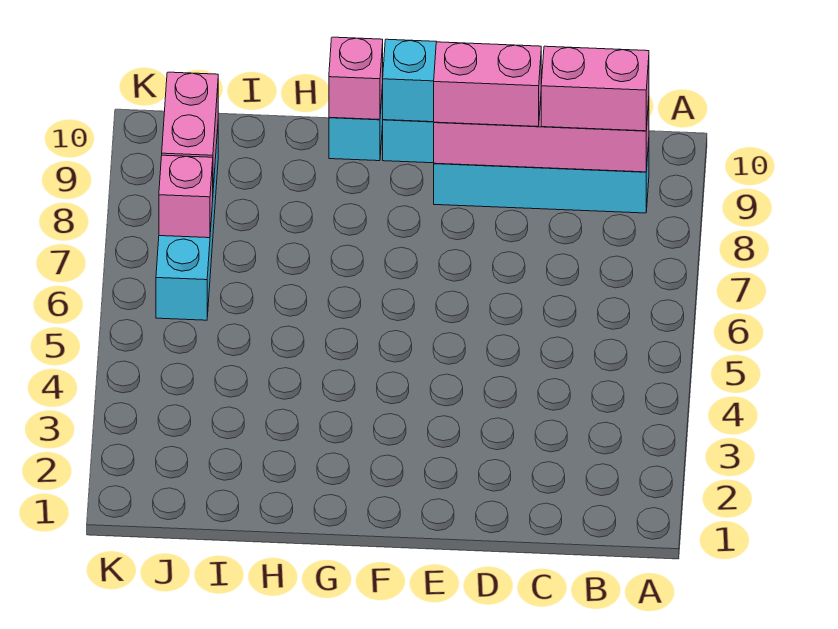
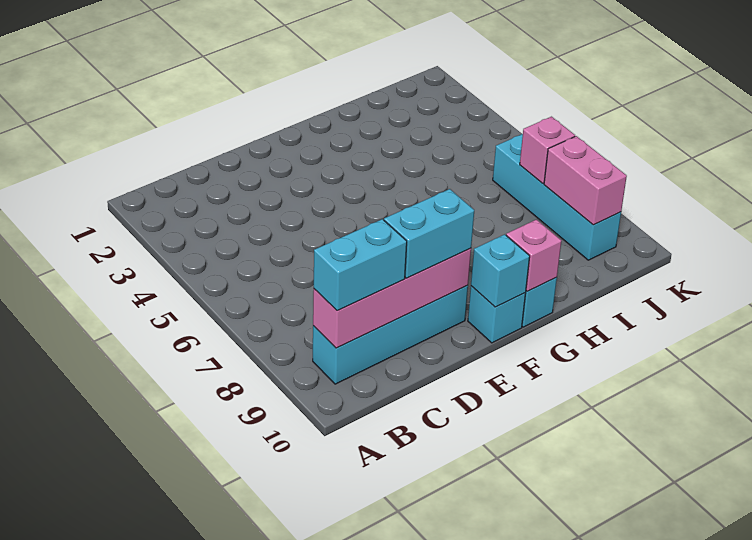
pink 1x2 brick [541,46,649,131] -> cyan 1x2 brick [314,219,407,311]
pink 1x2 brick [434,42,541,126] -> cyan 1x2 brick [384,189,474,278]

